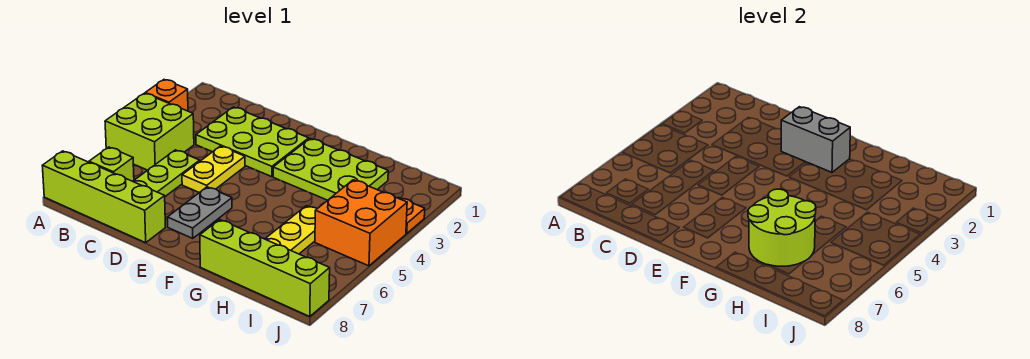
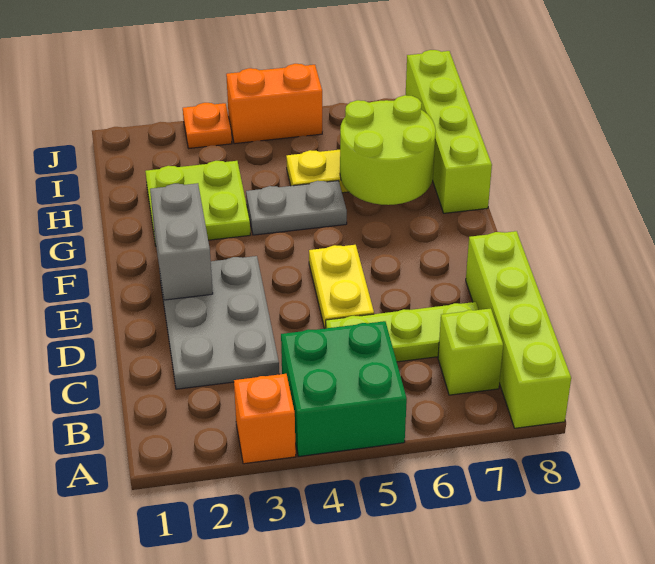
lime 2x2 brick [105,93,194,170] -> green 2x2 brick [281,321,407,456]
lime 2x3 plate [196,107,309,177] -> grey 2x3 plate [160,256,279,389]
yellow 1x2 plate [182,146,245,193] -> yellow 1x2 plate turned to [309,245,374,329]
grey 1x2 plate [167,187,232,239] -> grey 1x2 plate moved to [246,181,347,235]
lime 2x3 plate [273,139,388,200] -> lime 2x2 plate [145,161,250,246]
orange 2x2 brick [315,180,407,266] -> orange 1x2 brick [226,64,322,144]

